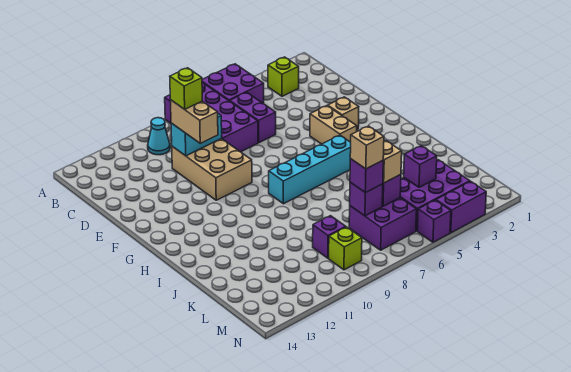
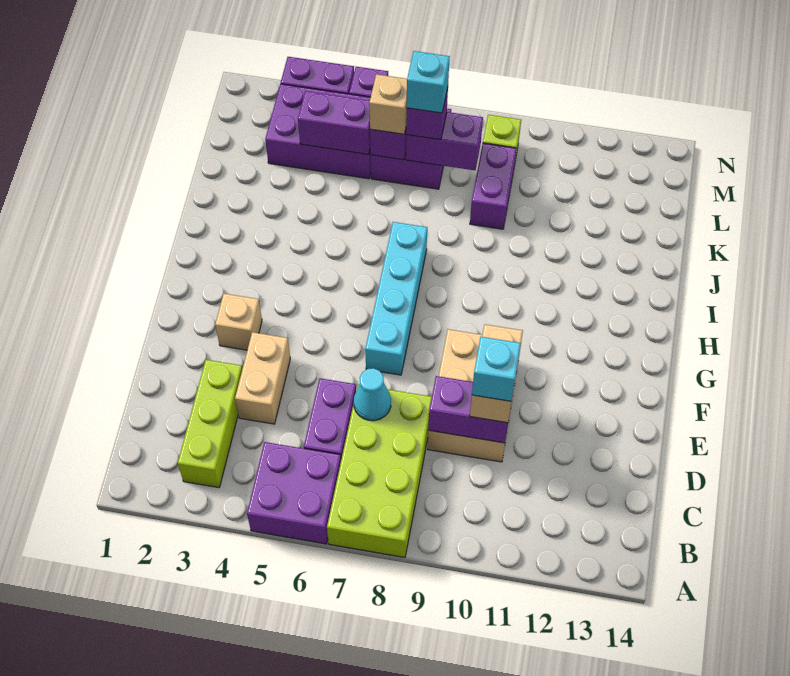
purple 2x4 brick [165,83,258,152] -> lime 2x4 brick [327,385,432,557]
lime 1x1 brick [268,57,299,96] -> lime 1x3 brick [178,360,242,488]
cyan 1x1 cone [148,118,170,155] -> cyan 1x1 cone moved to [354,368,391,421]
cyan 1x2 brick [171,114,222,156] -> purple 1x2 brick [428,376,508,443]
lime 1x1 brick [170,68,202,109] -> cyan 1x1 brick [472,337,521,401]
tan 1x2 brick [310,106,357,144] -> tan 1x2 brick moved to [235,332,290,424]
cyan 1x4 brick [269,135,351,204] -> cyan 1x4 brick turned to [365,222,427,375]
purple 1x1 brick [404,146,437,187] -> purple 1x2 brick [298,91,370,154]
purple 1x1 brick [350,182,383,216] -> purple 1x2 brick [406,112,483,170]
tan 1x1 brick [350,126,384,169] -> cyan 1x1 brick [407,51,450,113]
purple 1x1 brick [313,216,346,258] -> purple 1x2 brick [470,143,516,229]

